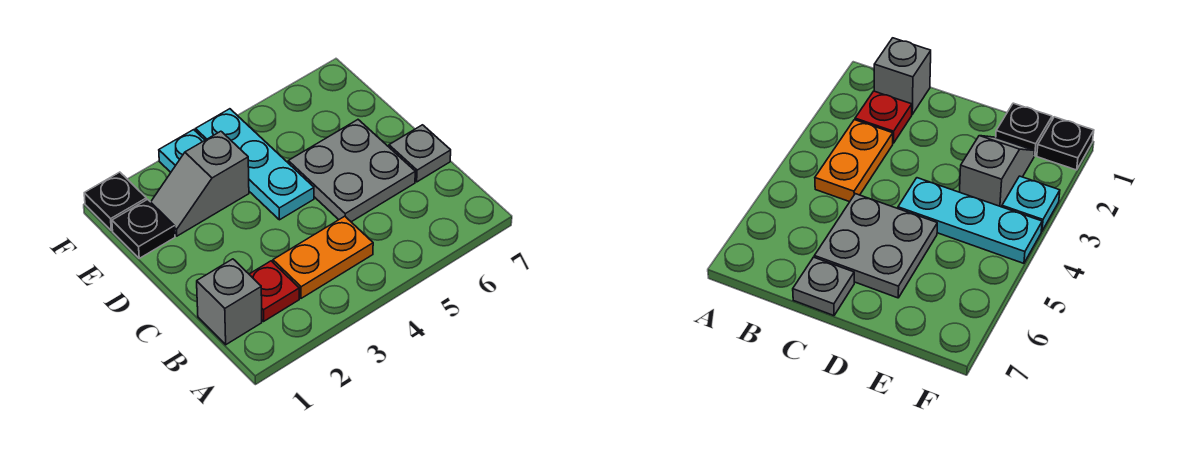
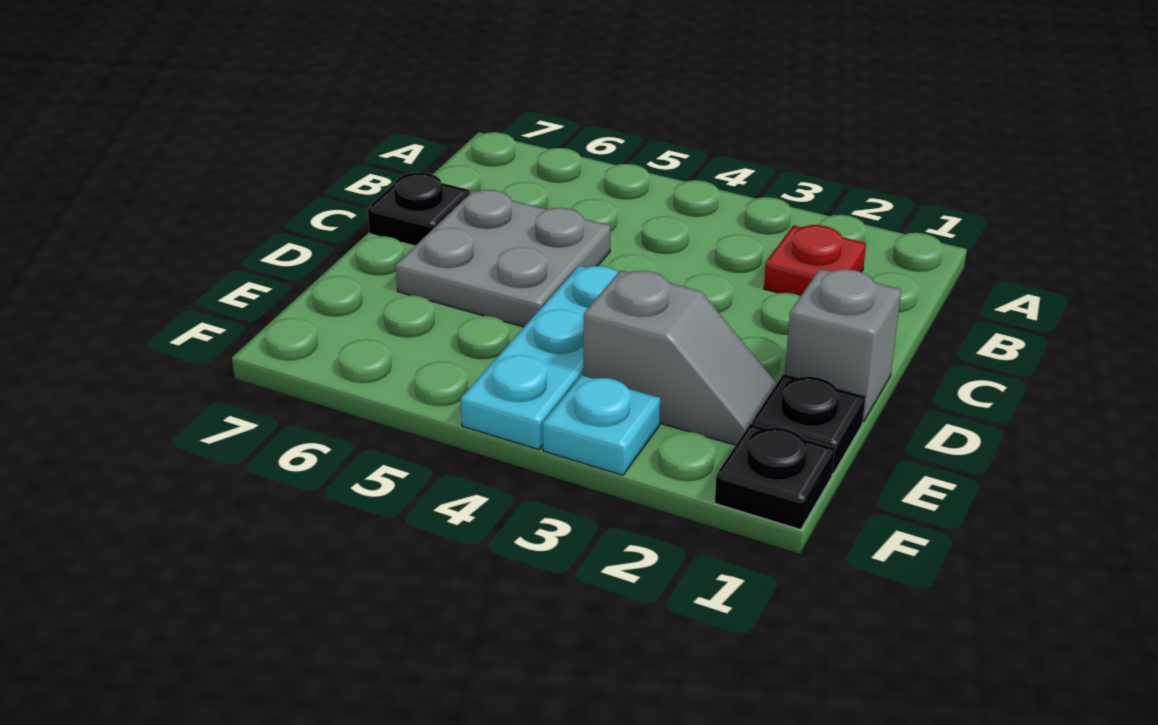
grey 1x1 brick [197,259,262,345] -> grey 1x1 brick moved to [785,269,901,422]
orange 1x2 plate [273,216,373,298] -> none
grey 1x1 plate [389,125,451,182] -> black 1x1 plate [368,173,470,246]

